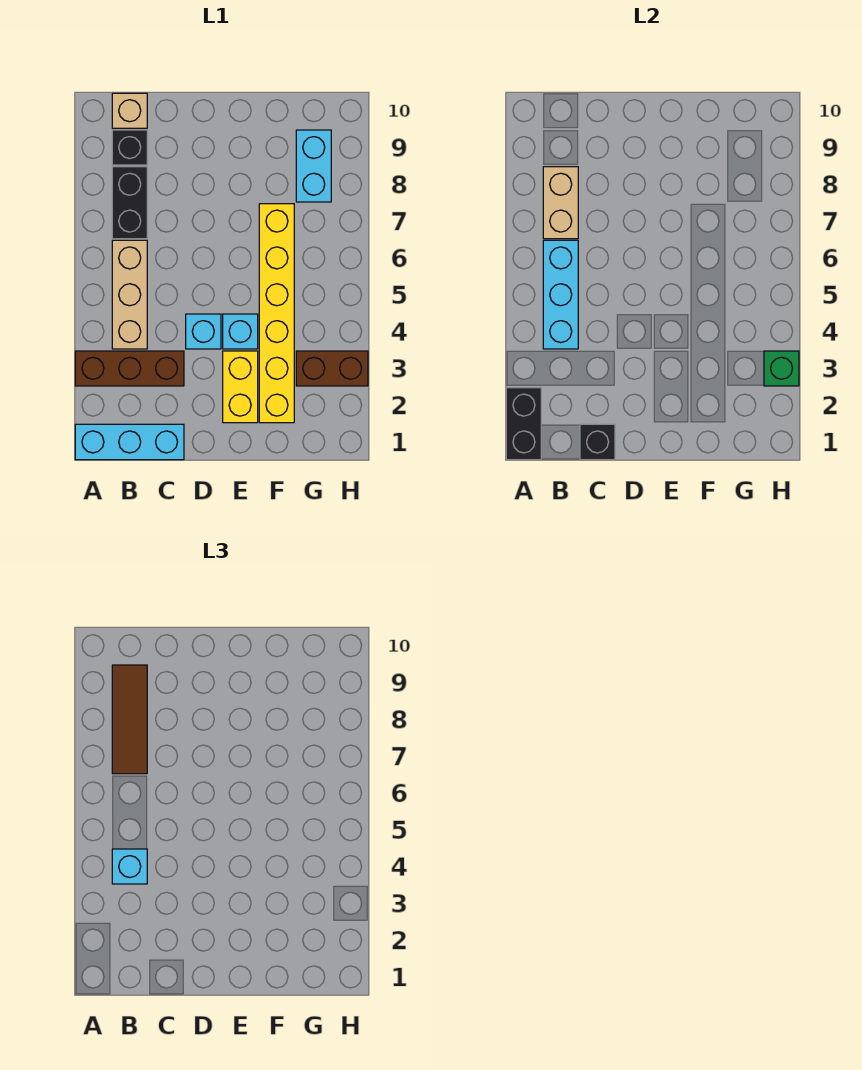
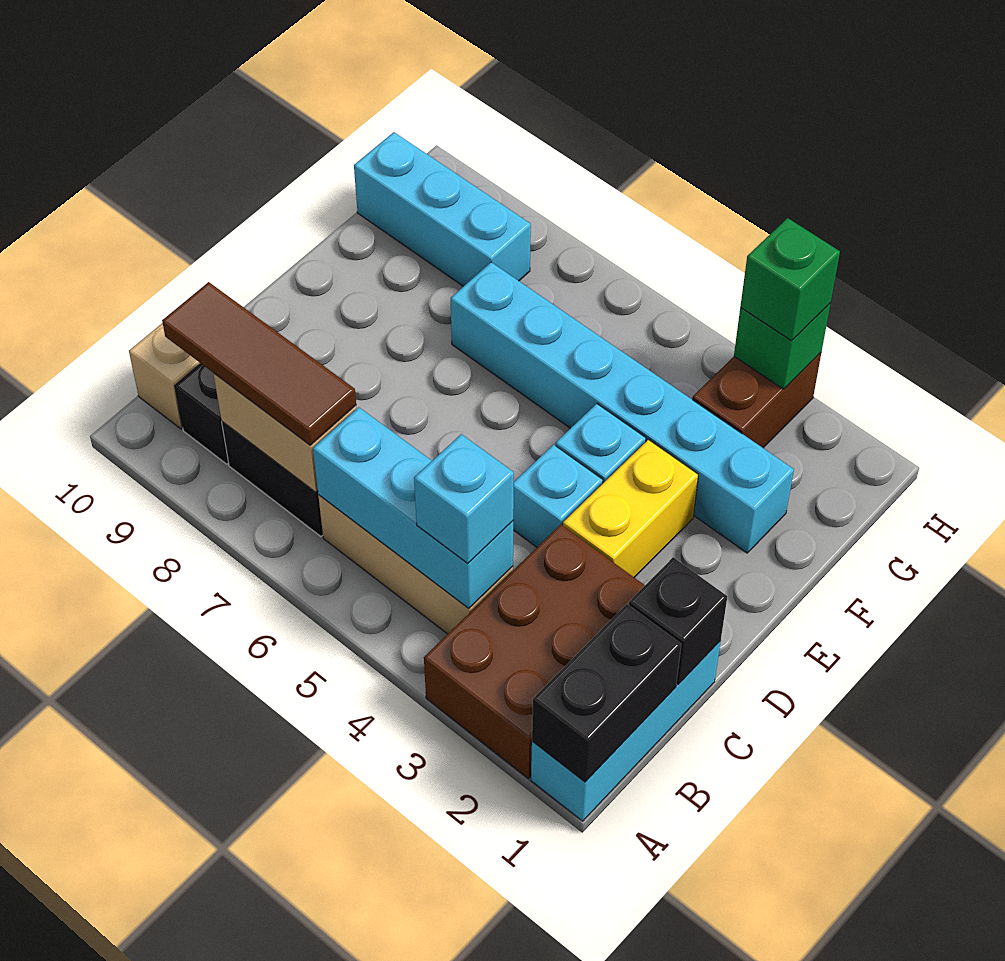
black 1x2 brick [506,388,541,460] -> black 1x2 brick turned to [532,604,681,782]
brown 1x3 brick [75,351,184,386] -> brown 2x3 brick [424,525,645,778]
yellow 1x2 brick [223,351,258,423] -> yellow 1x2 brick turned to [563,440,698,577]
yellow 1x6 brick [259,204,294,423] -> cyan 1x6 brick [451,262,794,553]
cyan 1x2 brick [296,130,331,202] -> cyan 1x3 brick [354,132,531,286]
none -> green 1x1 brick [740,218,840,341]

